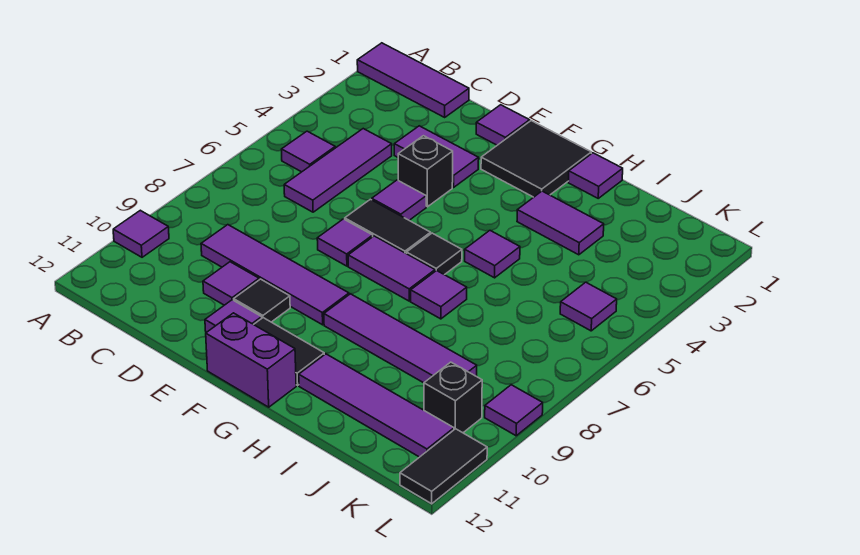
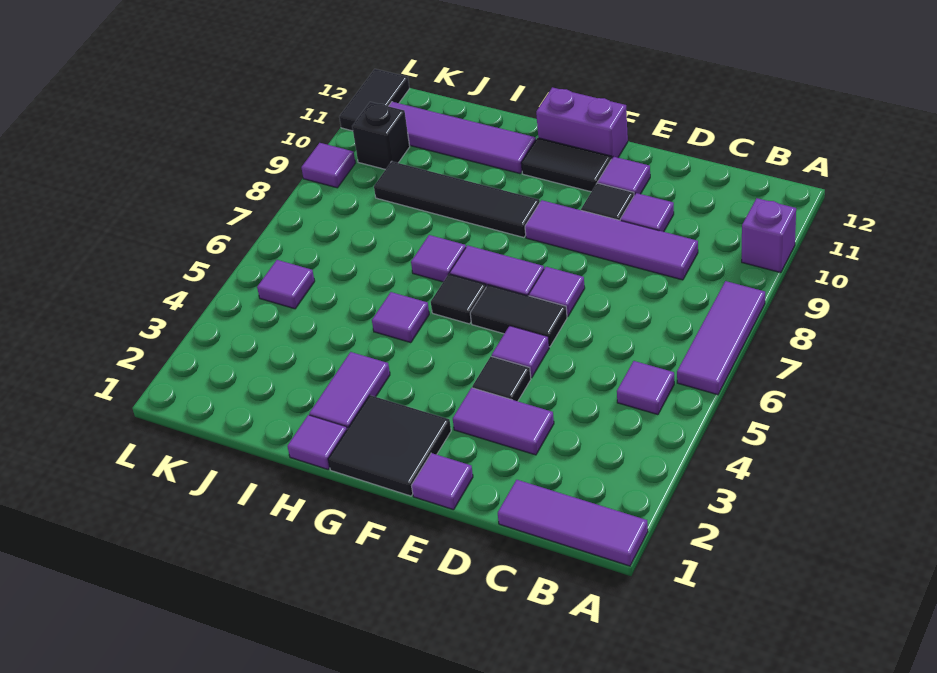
purple 1x1 tile [113,210,169,257] -> purple 1x1 brick [742,198,796,273]
purple 1x3 tile [284,129,392,212] -> purple 1x3 tile moved to [677,281,765,395]
black 1x1 brick [398,136,453,207] -> black 1x1 tile [472,356,531,401]
purple 1x4 tile [324,294,477,383] -> black 1x4 tile [374,161,540,238]
purple 1x2 tile [517,191,604,255] -> purple 1x2 tile turned to [309,352,390,429]

